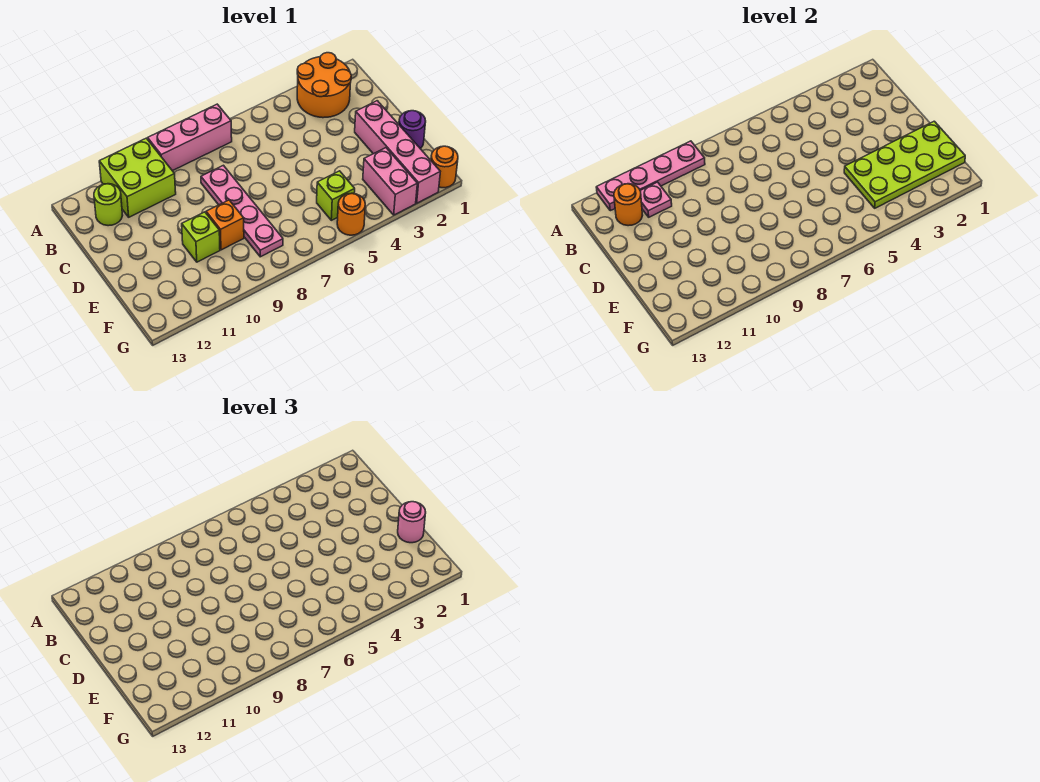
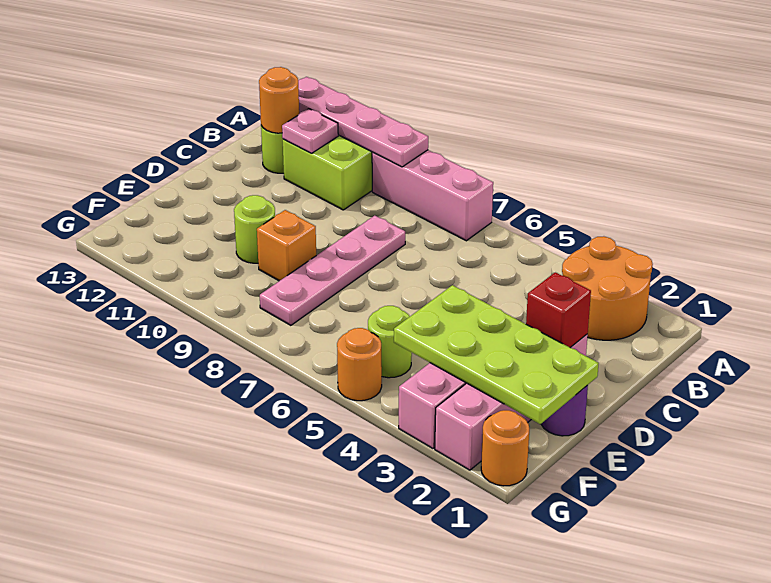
none -> red 1x1 brick [526,272,591,348]
pink 1x1 round brick [398,502,426,543] -> none
lime 1x1 brick [182,212,220,262] -> lime 1x1 round brick [234,195,275,263]
lime 1x1 brick [317,171,355,220] -> lime 1x1 round brick [368,306,412,378]

